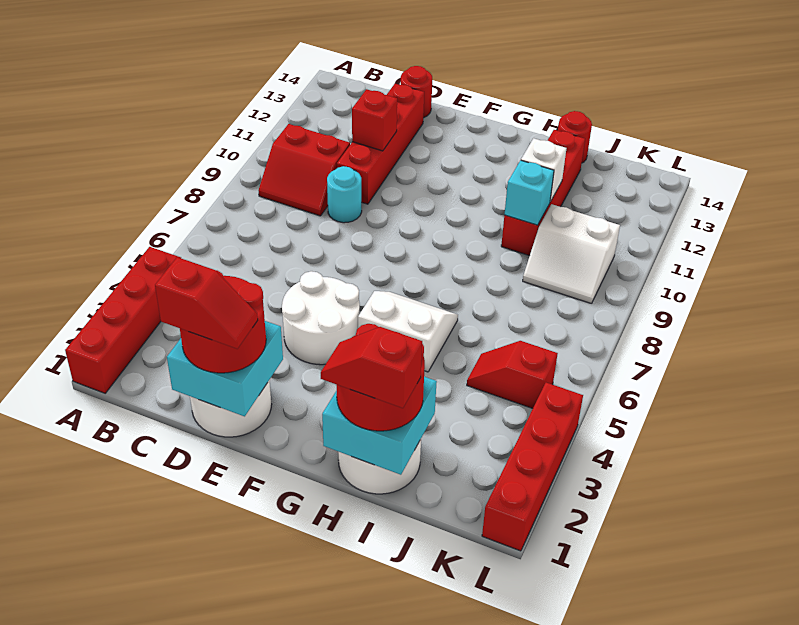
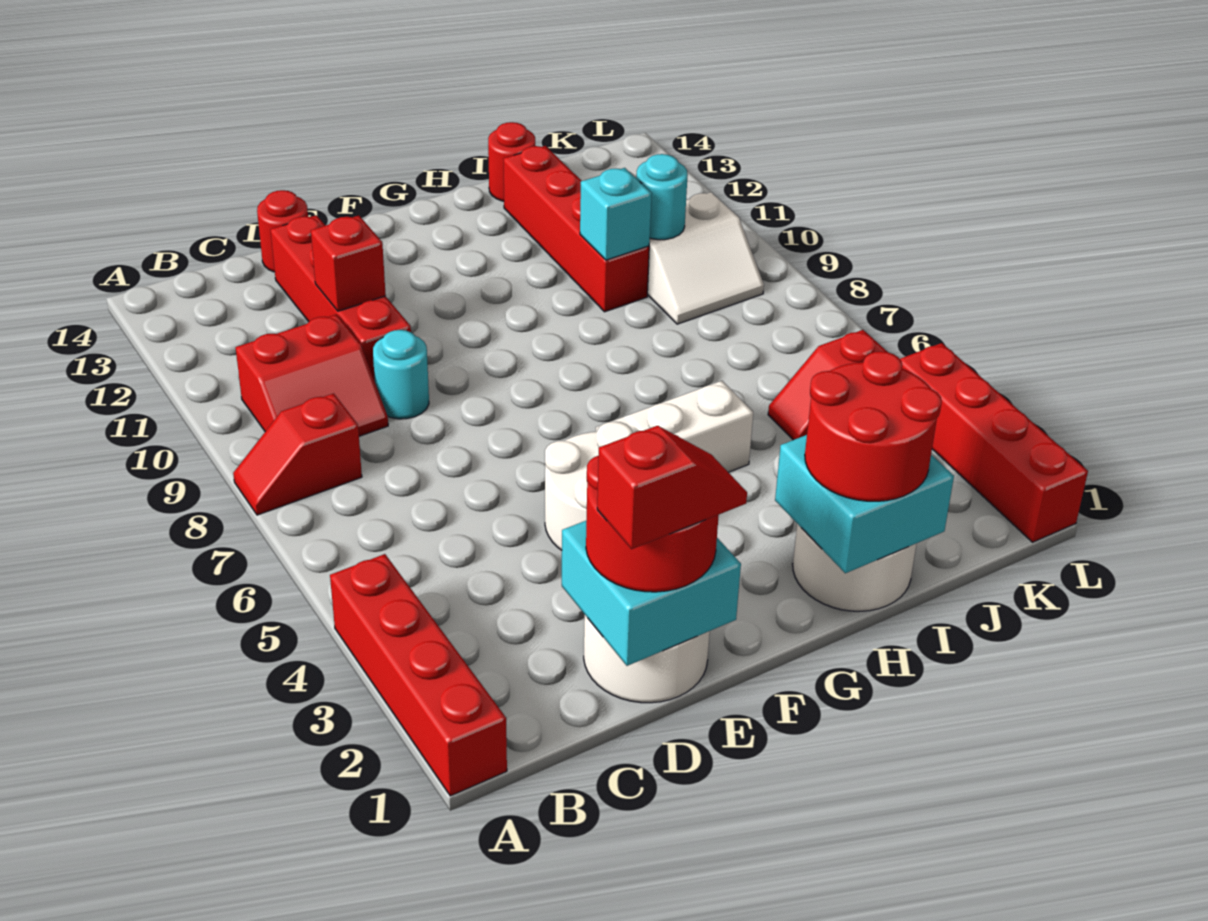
red 1x2 slope [321,327,422,408] -> red 1x2 slope moved to [233,393,362,515]
white 1x1 brick [521,138,566,202] -> none
none -> cyan 1x1 round brick [636,154,688,240]

